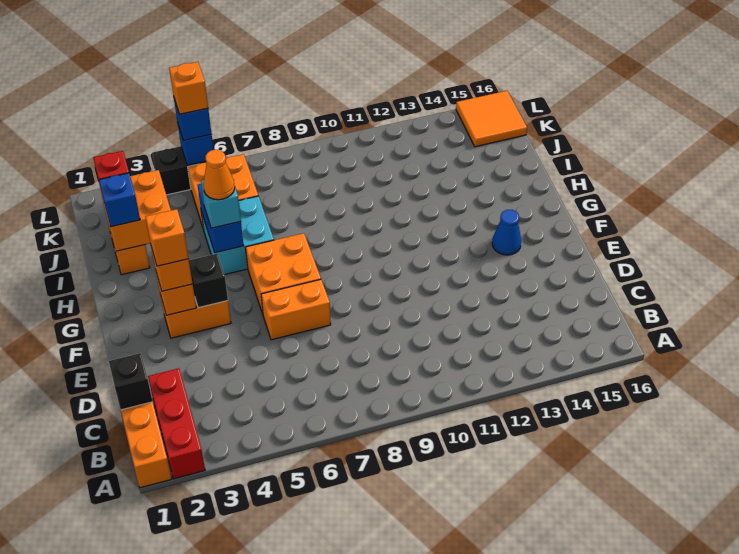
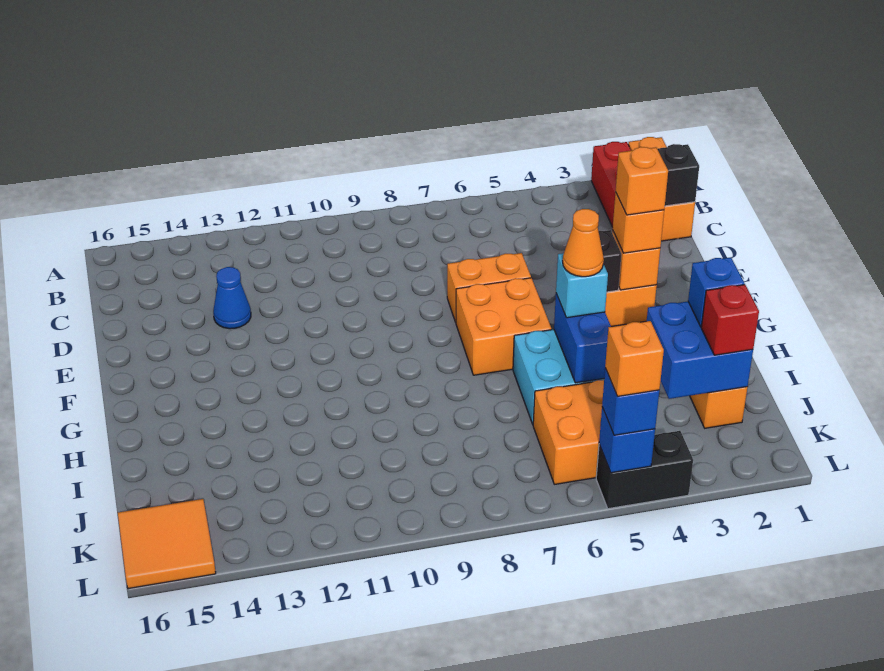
blue 1x1 cone [492,210,521,255] -> blue 1x1 cone moved to [213,267,251,329]
orange 2x2 brick [101,170,171,251] -> blue 2x2 brick [647,302,753,399]

